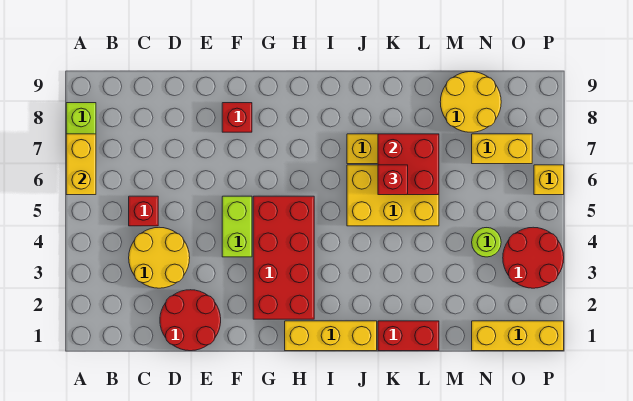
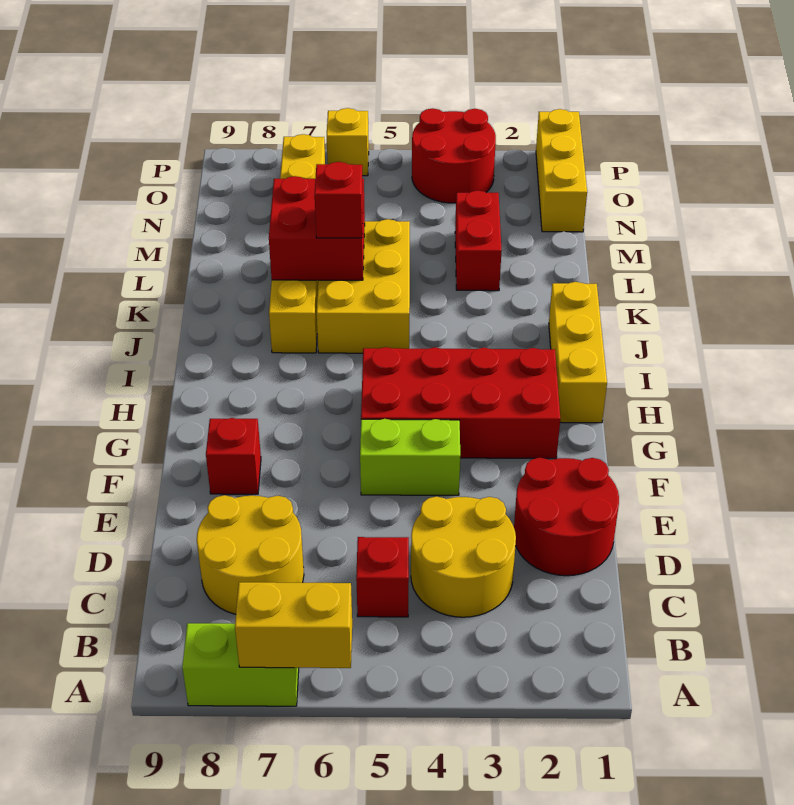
red 1x2 brick [378,321,439,351] -> red 1x2 brick moved to [455,191,502,291]
yellow 2x2 round brick [440,72,501,132] -> yellow 2x2 round brick moved to [197,495,304,614]
lime 1x1 round brick [472,228,501,257] -> none

